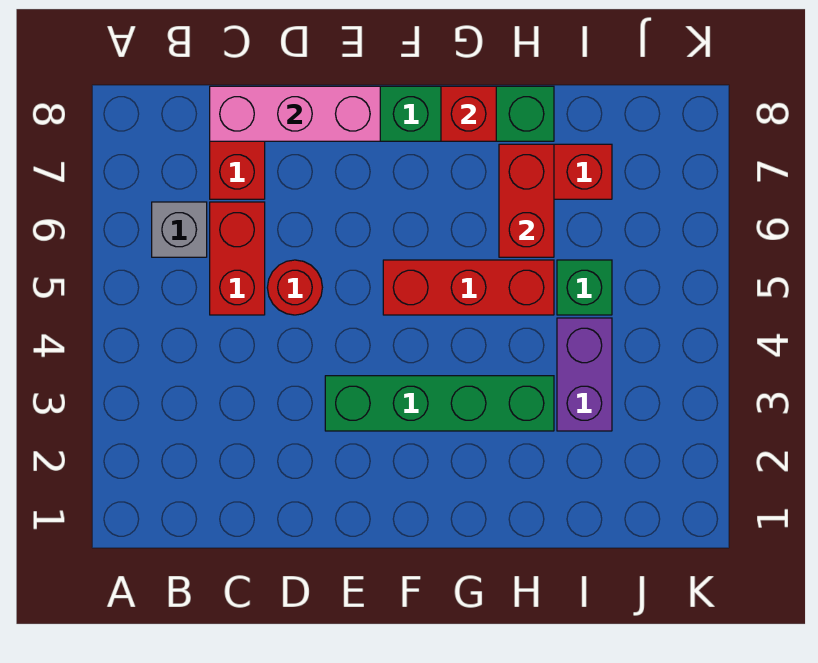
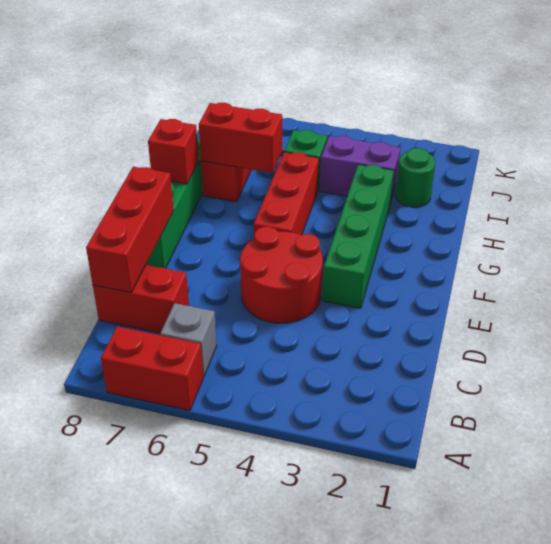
red 1x2 brick [210,202,265,315] -> red 1x2 brick moved to [101,326,203,411]
pink 1x3 brick [210,86,380,141] -> red 1x3 brick [86,167,174,292]
red 1x1 round brick [267,260,322,315] -> red 2x2 round brick [240,227,323,323]
none -> green 1x1 round brick [395,148,435,207]

